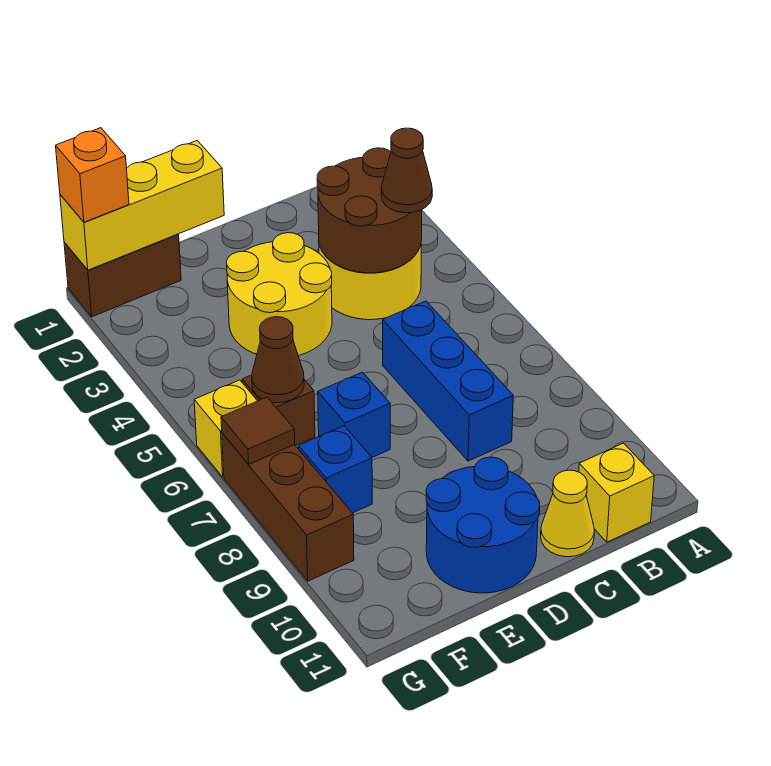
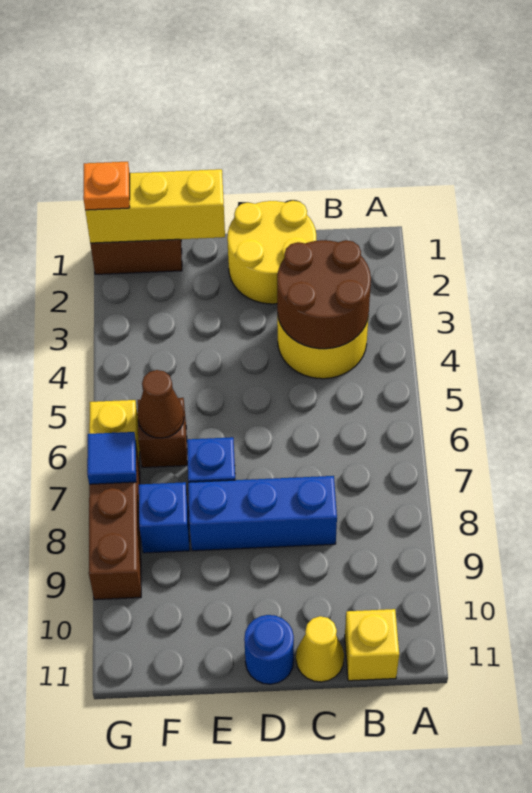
brown 1x1 cone [381,128,432,213] -> none
blue 1x3 brick [383,301,513,461] -> blue 1x3 brick turned to [188,476,337,551]
yellow 2x2 round brick [227,233,332,356] -> yellow 2x2 round brick moved to [227,201,316,304]
blue 2x2 round brick [426,457,540,593] -> blue 1x1 round brick [244,615,294,684]
orange 1x1 brick [56,128,129,222] -> orange 1x1 plate [83,162,130,210]
brown 1x1 tile [221,397,295,464] -> blue 1x1 tile [87,432,136,484]

